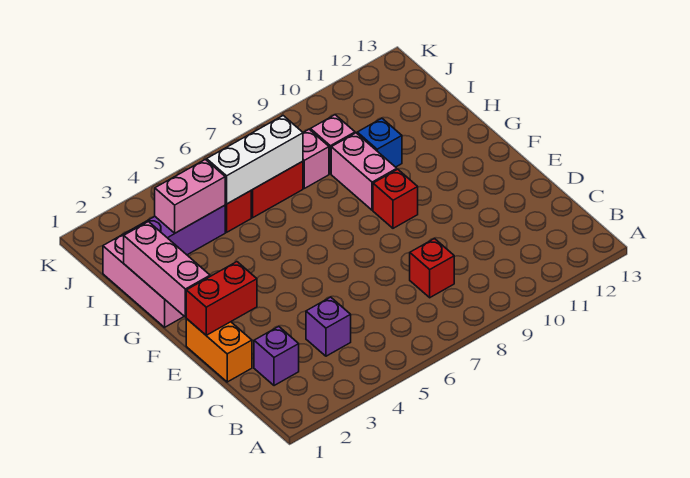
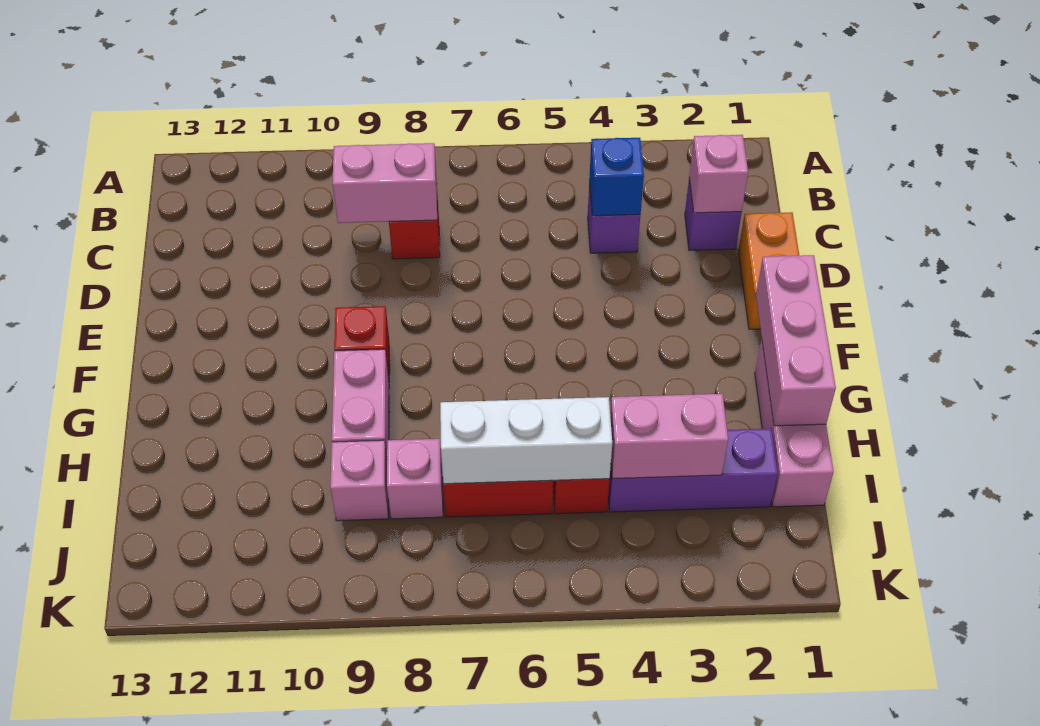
none -> pink 1x1 brick [689,135,748,213]
none -> pink 1x2 brick [332,143,437,223]
red 1x2 brick [186,262,257,335] -> none
blue 1x1 brick [357,118,402,167] -> blue 1x1 brick moved to [589,138,644,216]

